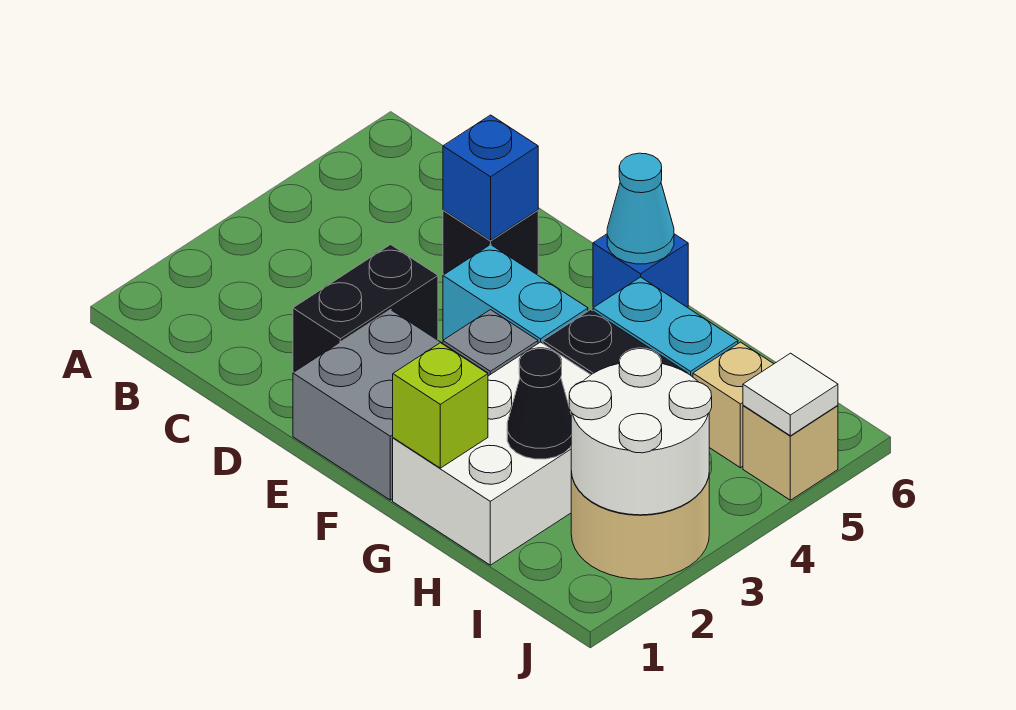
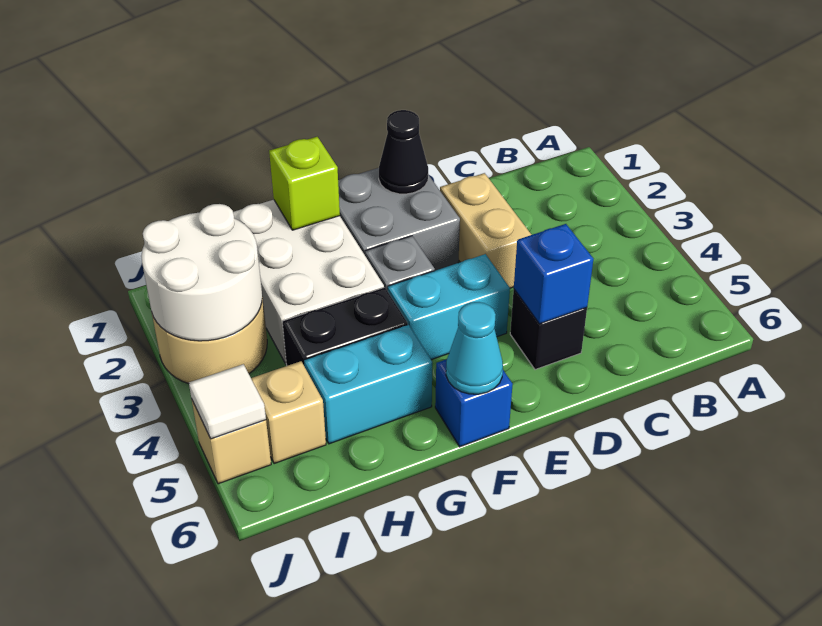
black 1x2 brick [293,245,438,372] -> tan 1x2 brick [440,173,531,288]
black 1x1 cone [507,349,571,459] -> black 1x1 cone moved to [379,110,428,194]

